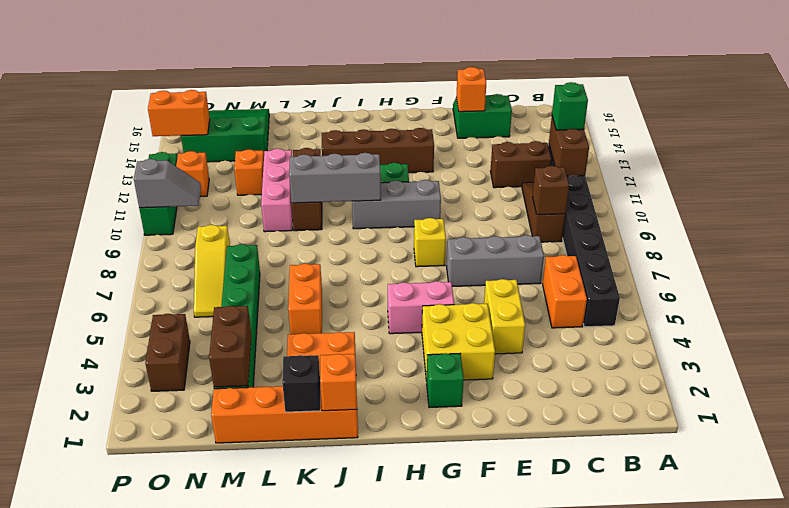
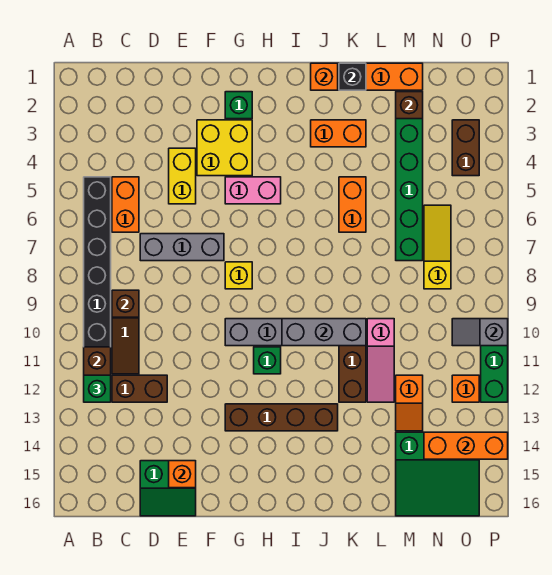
pink 1x3 brick [261,149,293,232] -> pink 1x3 slope [367,319,394,402]
brown 1x2 brick [209,306,251,387] -> brown 1x1 brick [396,92,423,119]
orange 1x2 brick [148,90,210,136] -> orange 1x3 brick [424,432,508,459]

